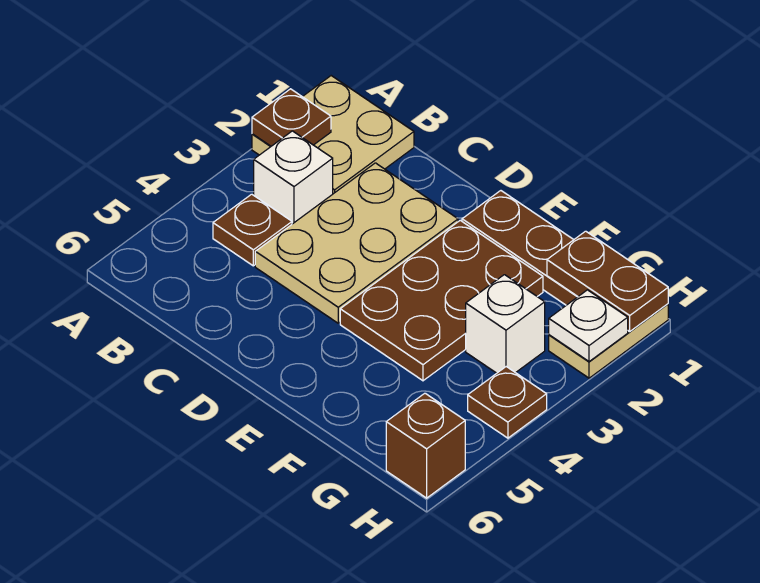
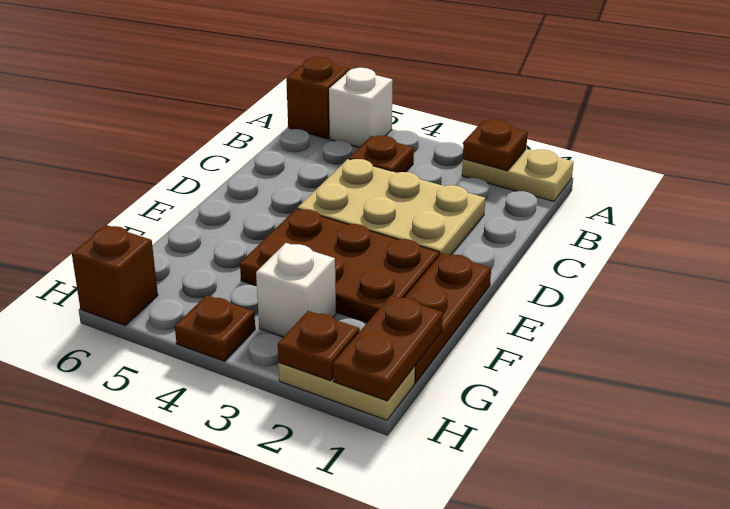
tan 2x2 plate [252,76,414,194] -> tan 1x2 plate [462,149,574,201]
none -> brown 1x1 brick [286,57,350,139]
white 1x1 brick [254,131,333,224] -> white 1x1 brick moved to [329,68,393,148]
white 1x1 plate [549,290,628,362] -> brown 1x1 plate [278,311,360,381]

